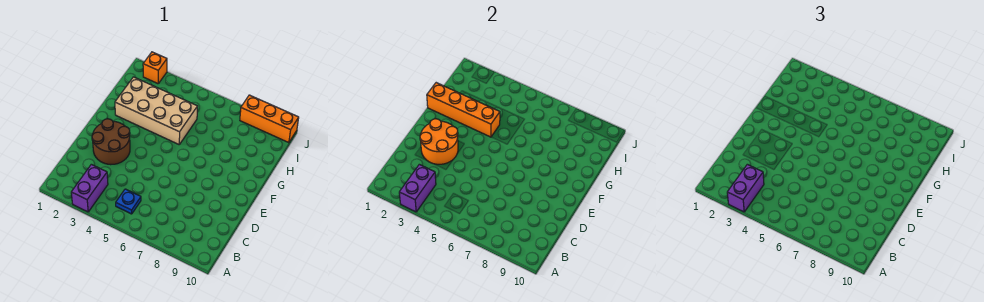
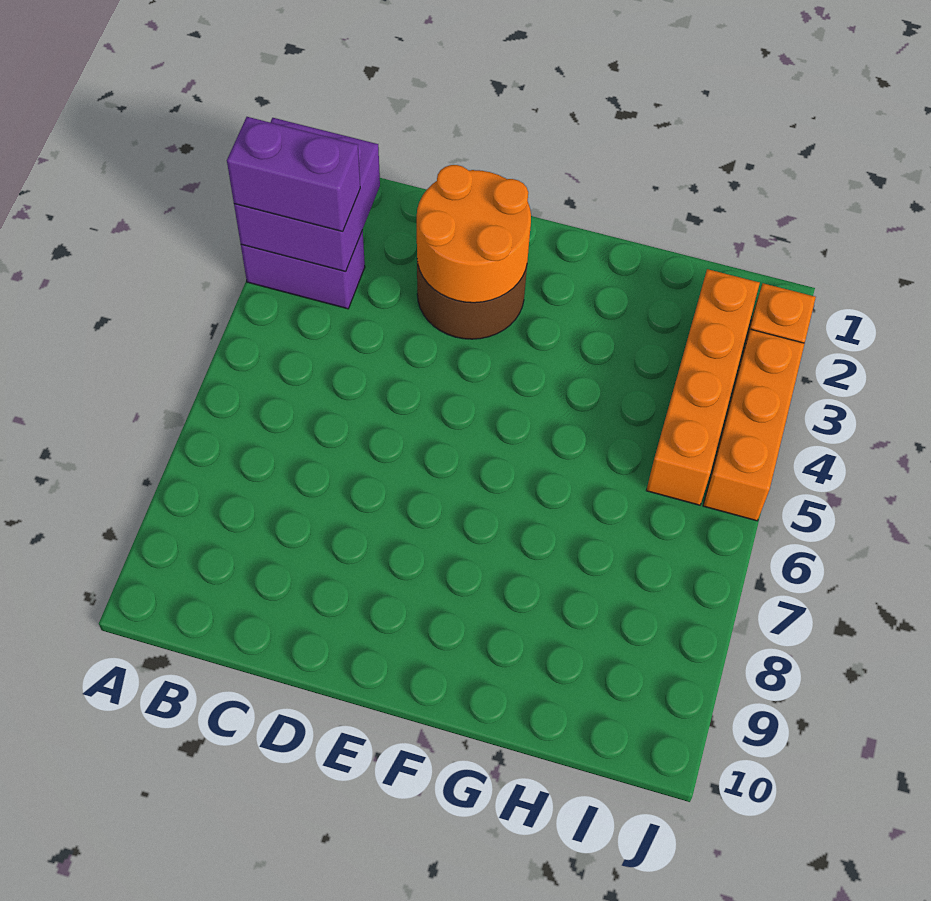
purple 1x2 brick [399,164,436,212] -> purple 2x2 brick [234,118,380,272]
blue 1x1 plate [116,189,141,214] -> none
orange 1x4 brick [427,83,500,137] -> orange 1x4 brick moved to [646,269,760,505]
tan 2x4 brick [115,77,198,144] -> none
orange 1x3 brick [240,95,299,143] -> orange 1x3 brick moved to [703,330,805,521]

